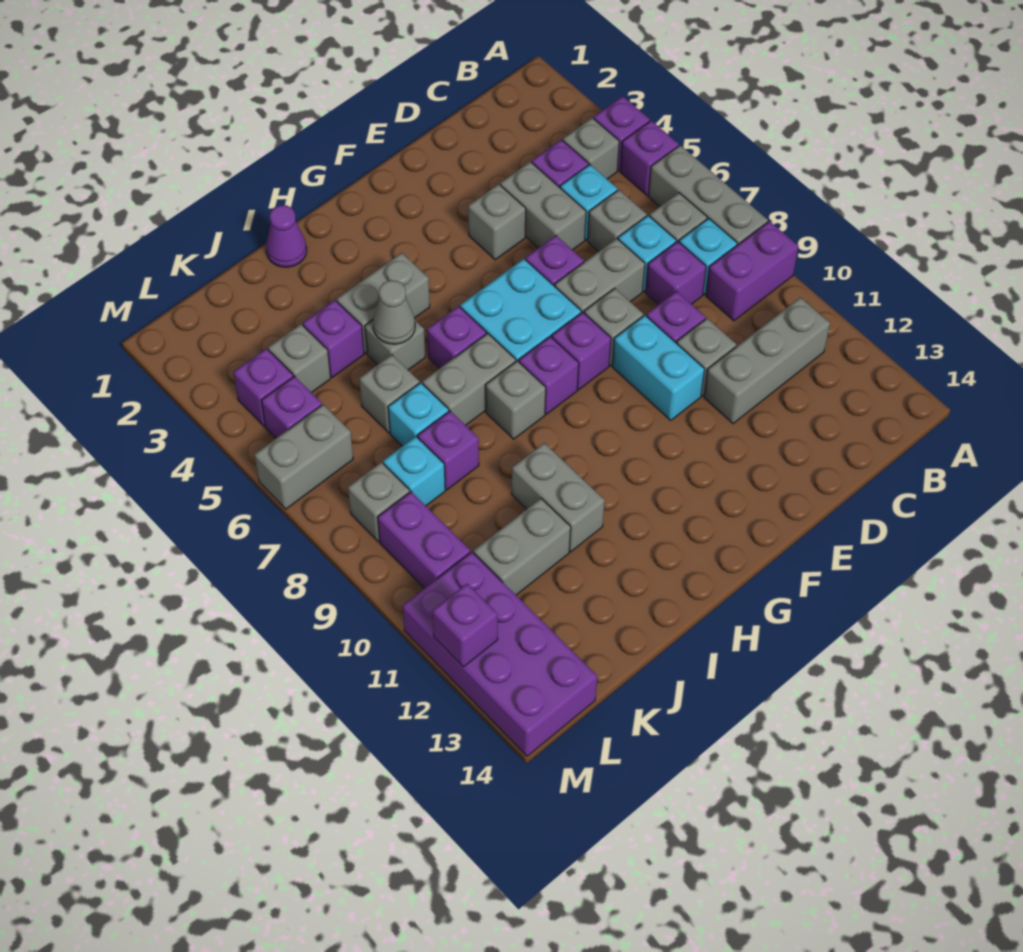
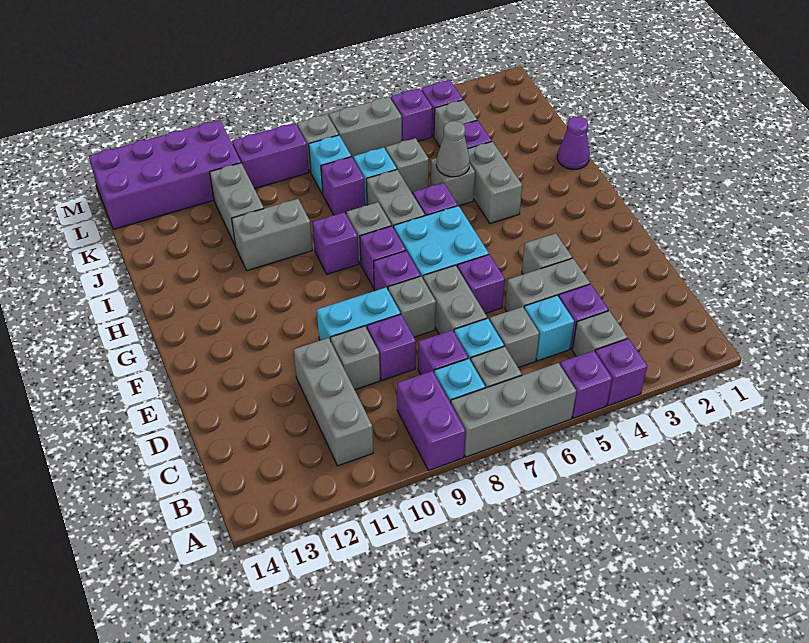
grey 1x2 brick [255,405,353,509] -> grey 1x2 brick turned to [329,97,402,158]
purple 1x1 brick [432,584,498,667] -> purple 1x1 brick moved to [312,212,359,274]

